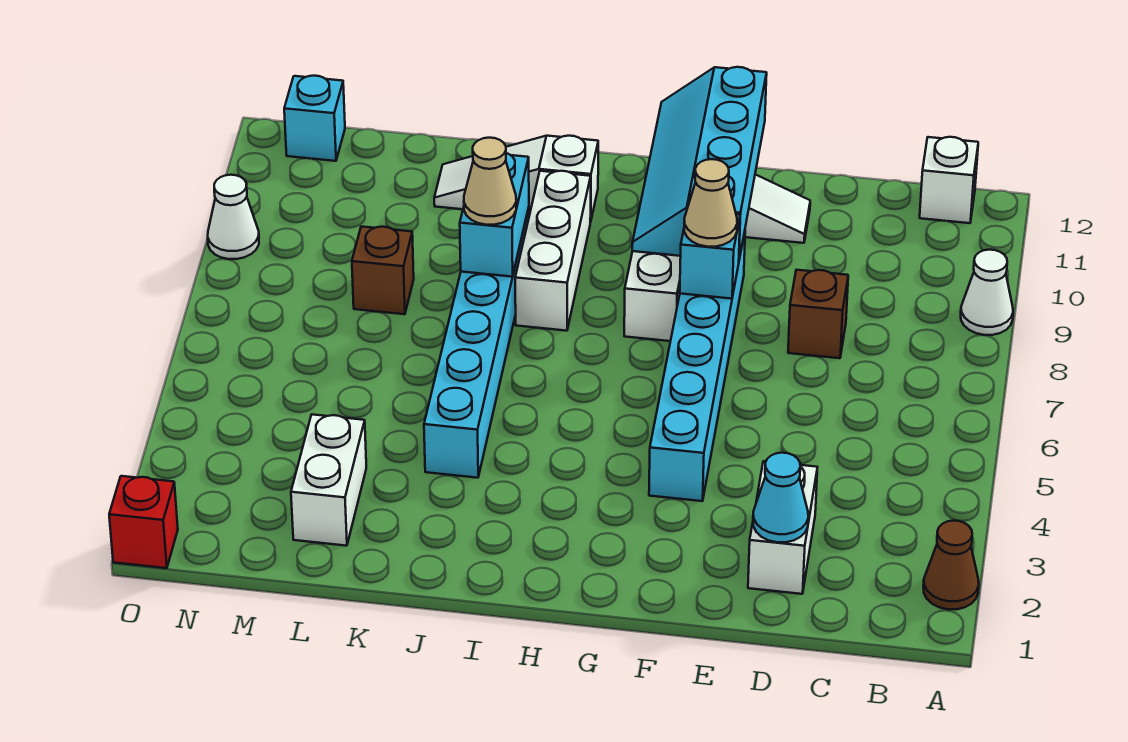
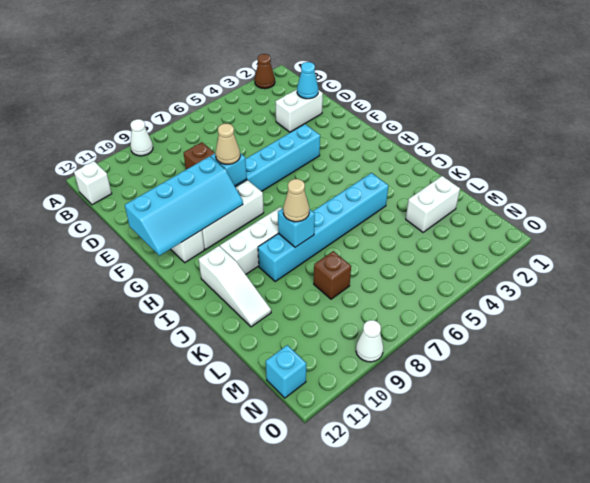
cyan 1x2 brick [460,153,529,277] -> cyan 1x1 brick [278,209,315,247]
red 1x1 brick [109,476,178,568] -> none

